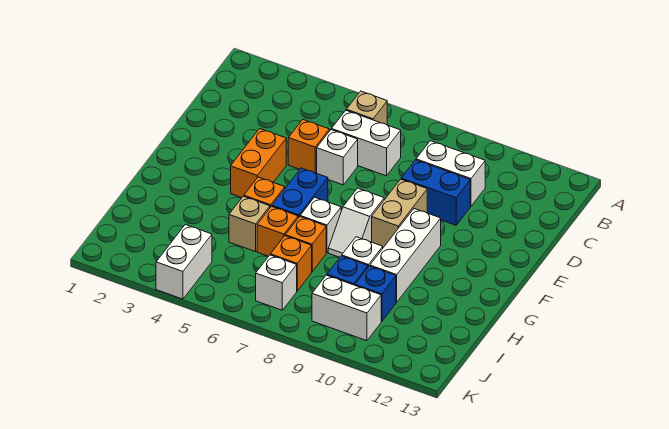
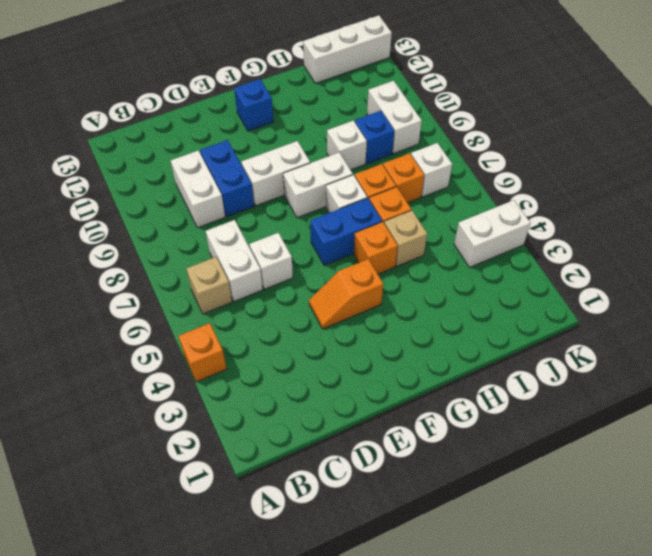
orange 1x1 brick [288,120,329,173] -> orange 1x1 brick moved to [179,323,227,382]
orange 1x2 brick [231,129,286,198] -> orange 1x2 slope [309,259,383,329]
tan 1x2 brick [372,179,427,248] -> white 1x2 brick [241,141,310,206]
white 1x2 slope [328,188,384,257] -> white 1x2 brick [283,153,353,218]
white 1x3 brick [370,209,441,302] -> white 1x3 brick moved to [303,15,392,83]
blue 1x1 brick [355,266,396,322] -> blue 1x1 brick moved to [234,79,273,131]

